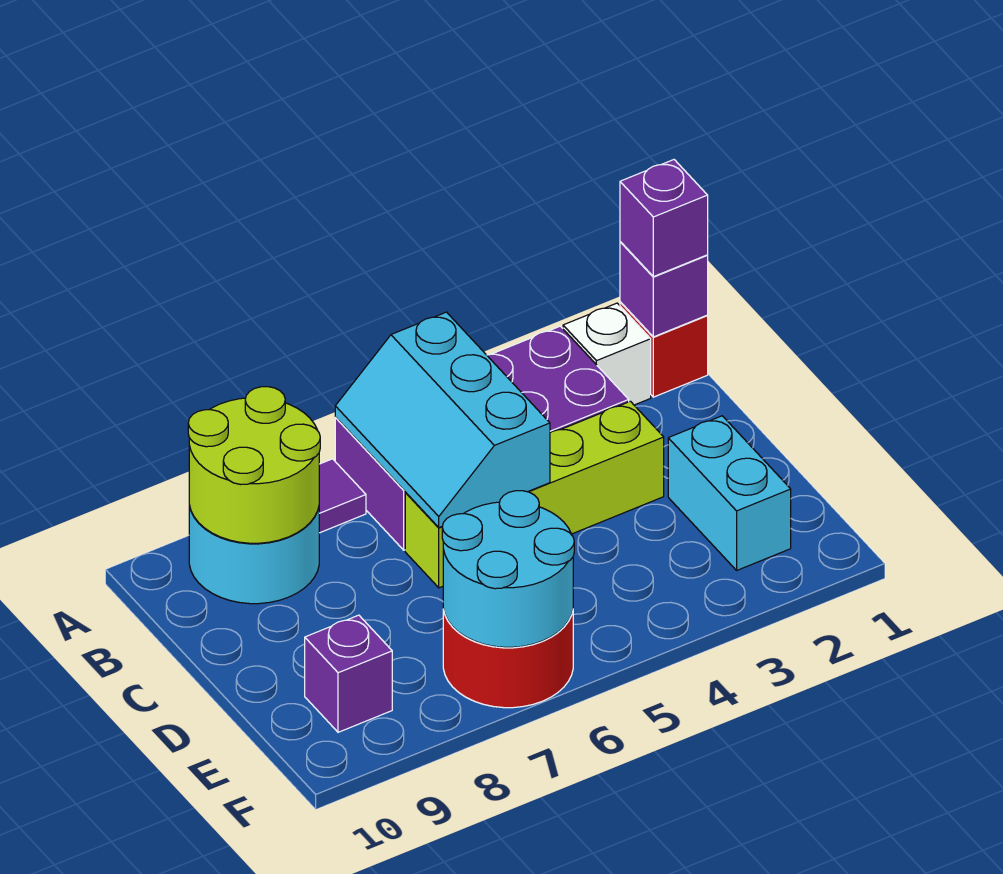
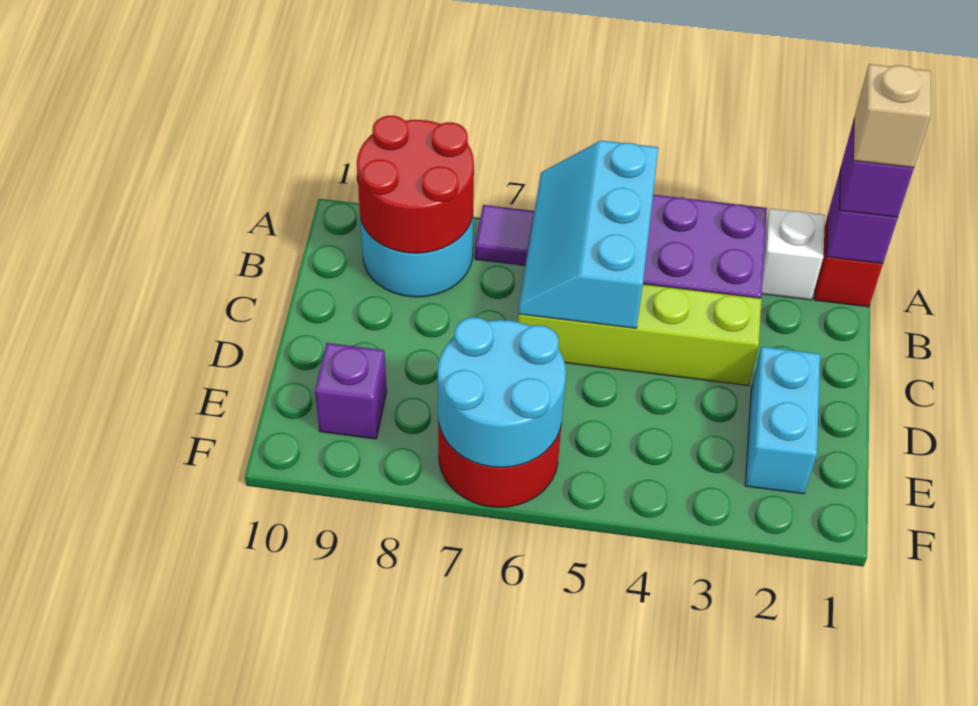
none -> tan 1x1 brick [853,64,931,168]
lime 2x2 round brick [188,387,320,543] -> red 2x2 round brick [357,116,474,253]

